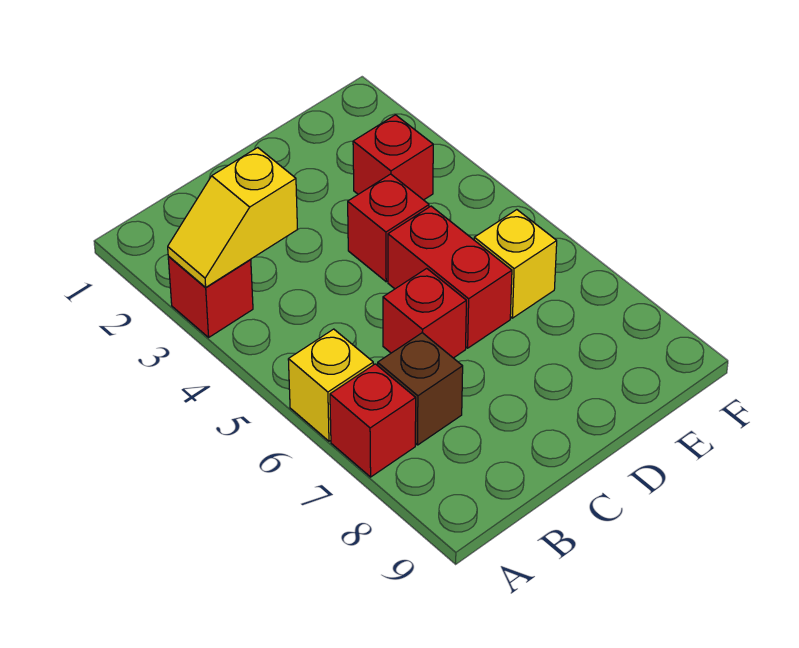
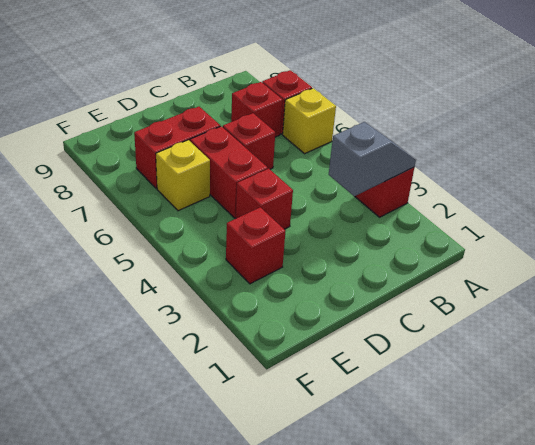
yellow 1x2 slope [168,148,298,288] -> grey 1x2 slope [329,122,416,196]
brown 1x1 brick [378,333,463,445] -> red 1x1 brick [231,82,283,137]
none -> red 1x2 brick [134,107,220,188]

